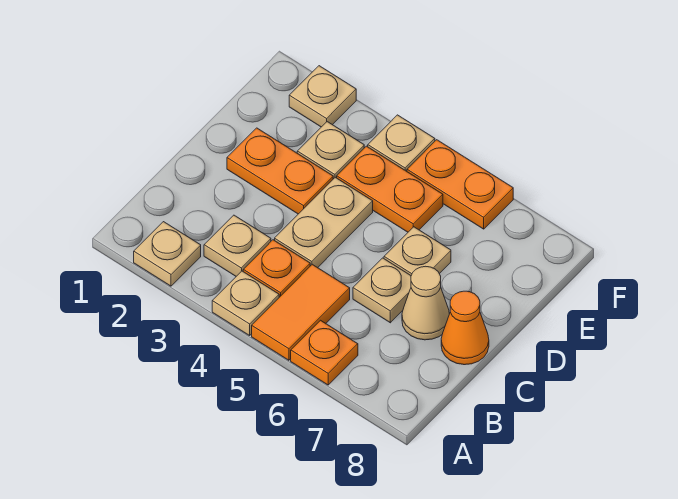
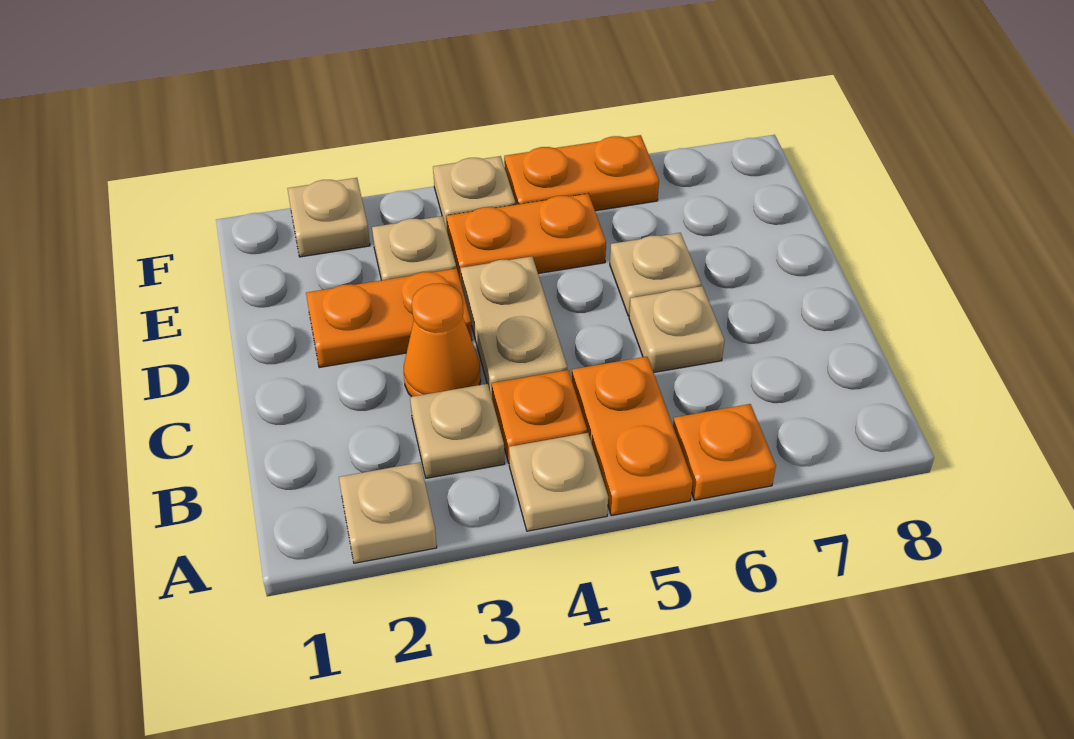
orange 1x2 tile [252,264,350,360] -> orange 1x2 plate [572,356,693,516]
tan 1x1 cone [402,266,449,340] -> none
orange 1x1 cone [441,291,489,365] -> orange 1x1 cone moved to [404,283,481,397]

